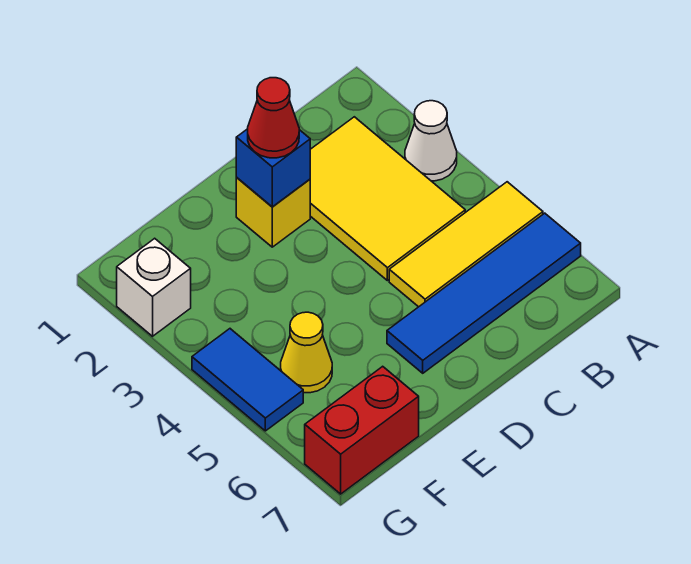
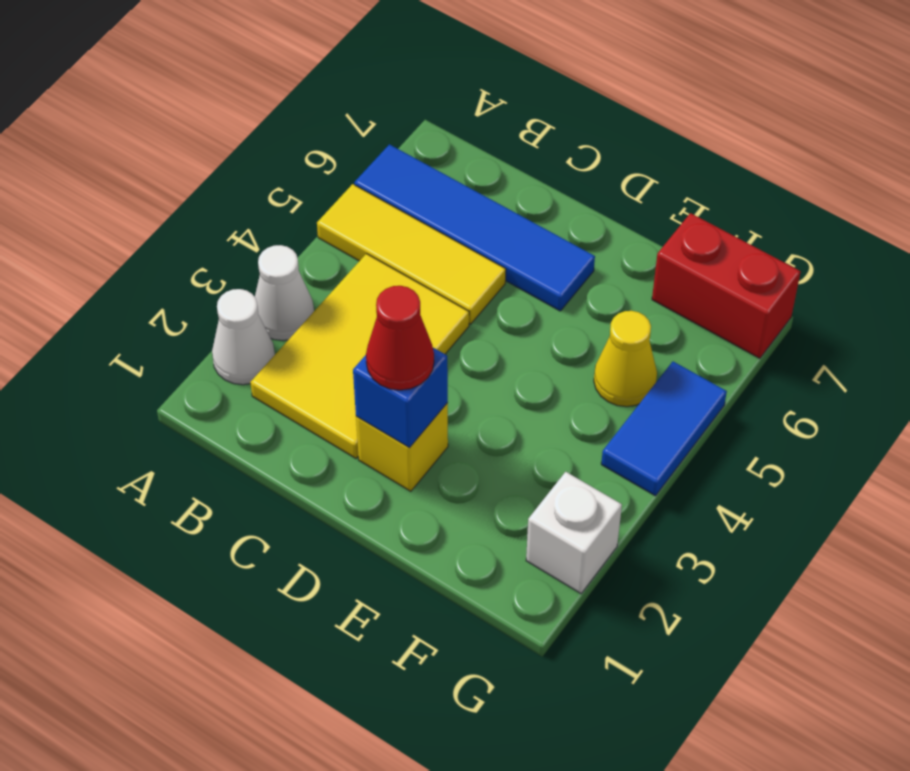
none -> white 1x1 cone [212,289,275,385]

